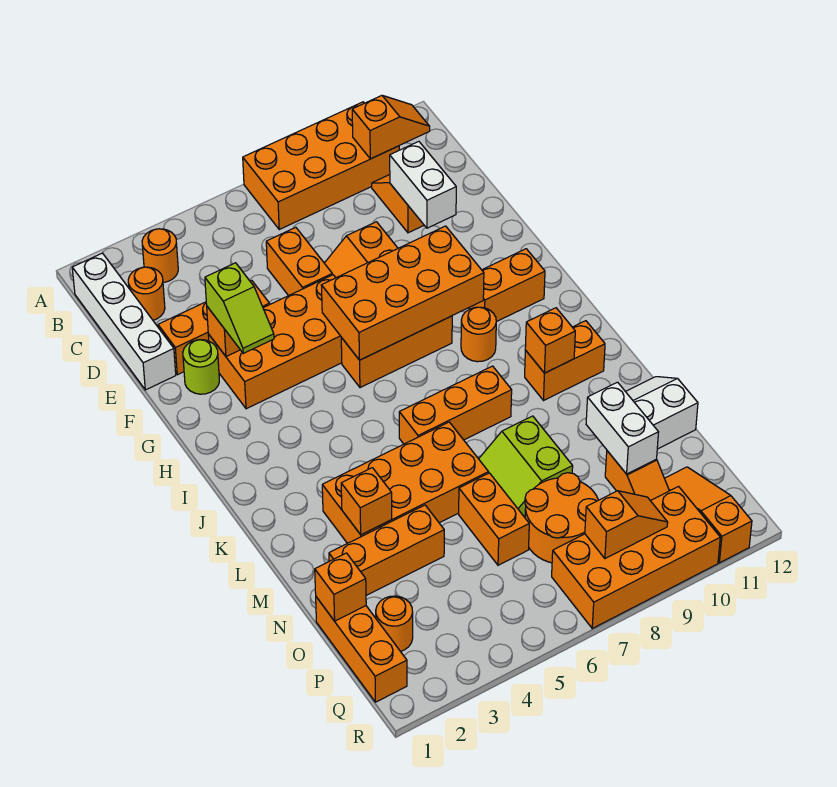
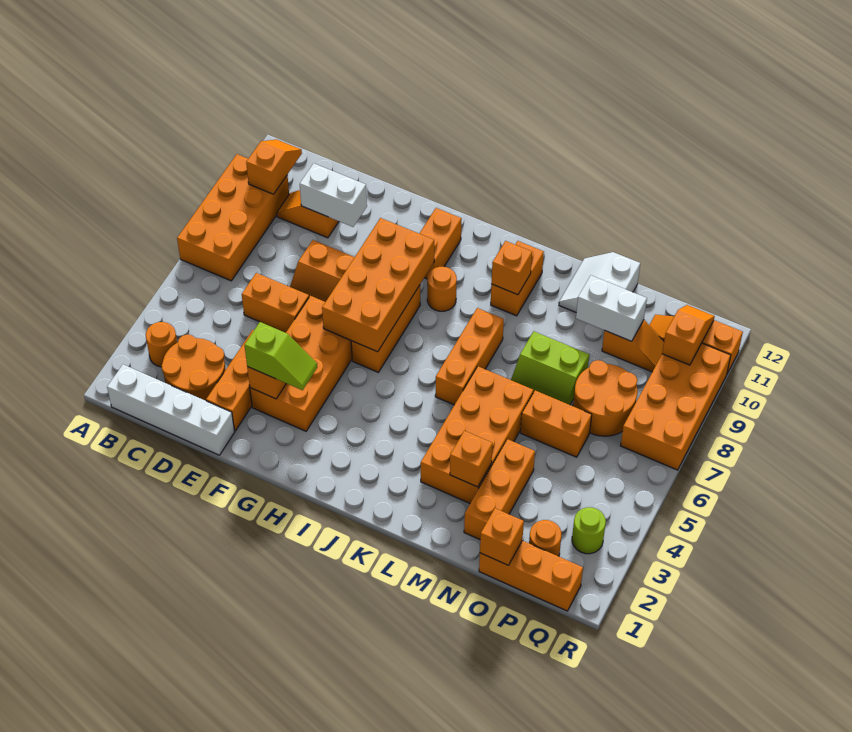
orange 1x1 round brick [128,267,165,320] -> orange 2x2 round brick [161,334,226,401]
lime 1x1 round brick [183,340,219,394] -> lime 1x1 round brick moved to [572,507,606,554]
orange 1x2 slope [585,491,668,558] -> orange 1x2 slope moved to [662,305,715,365]

